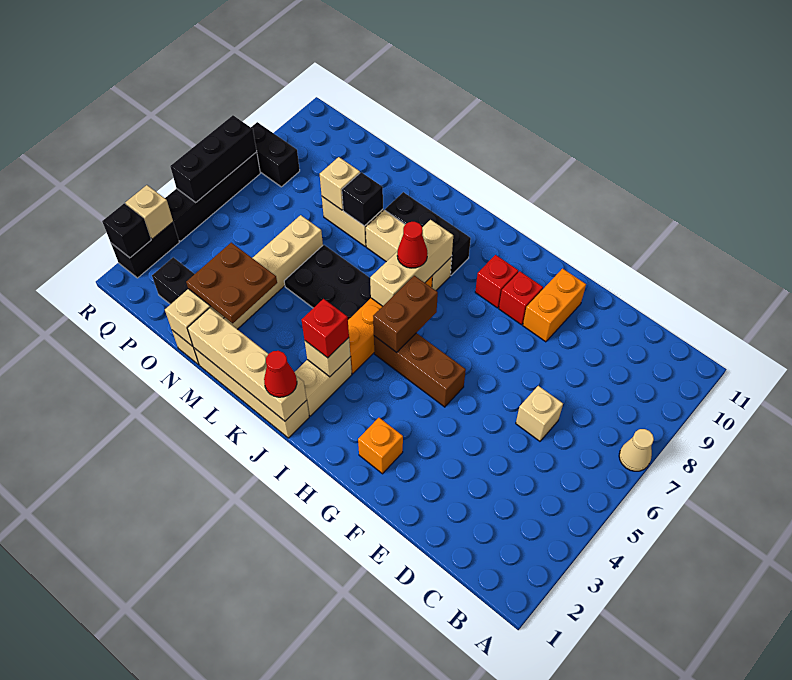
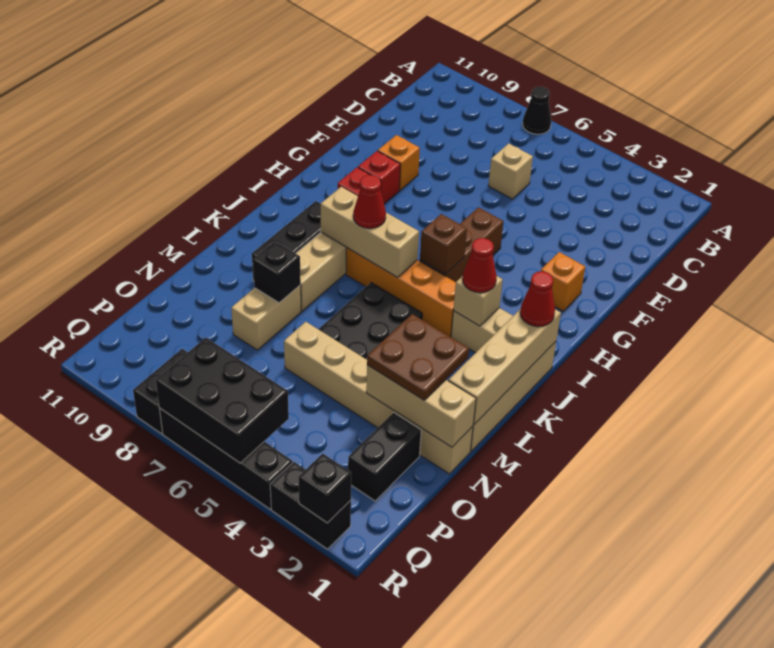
tan 1x1 cone [619,429,654,471] -> black 1x1 cone [523,87,551,134]
orange 1x2 brick [523,268,586,342] -> orange 1x1 brick [378,135,420,190]
brown 1x2 brick [373,276,438,352] -> brown 1x1 brick [420,214,467,274]
red 1x1 brick [302,299,349,358] -> red 1x1 cone [463,238,497,293]
tan 1x1 brick [320,157,360,210] -> none
tan 1x1 brick [125,185,173,239] -> none
black 1x3 brick [170,115,257,202] -> black 2x3 brick [156,338,289,463]

